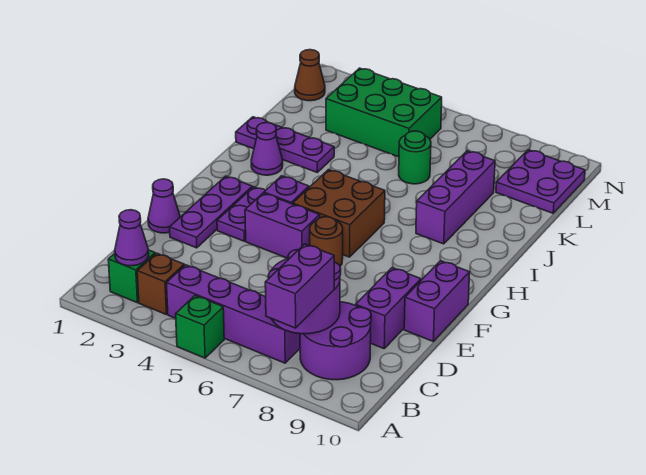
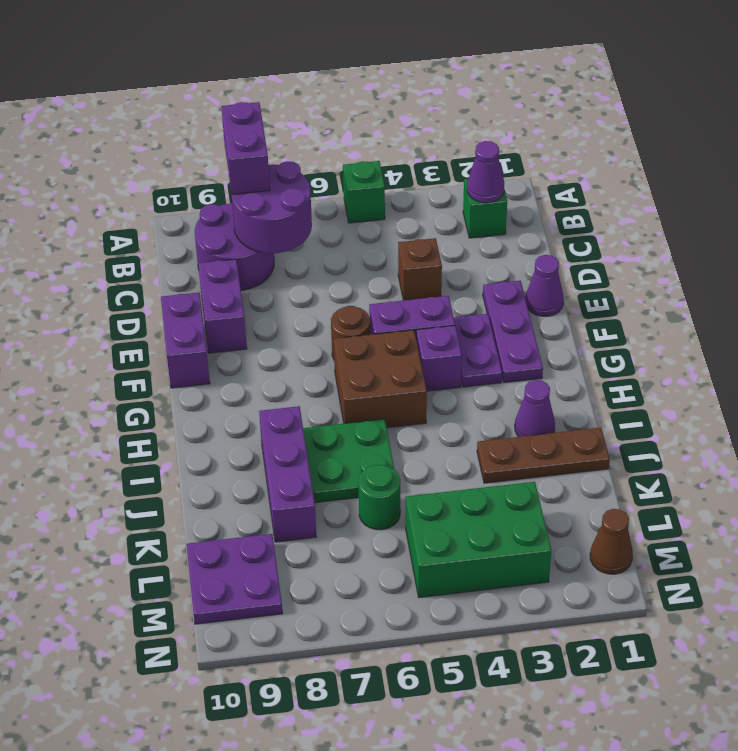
brown 1x1 brick [137,253,184,314] -> brown 1x1 brick moved to [398,238,442,300]
purple 1x4 brick [167,265,300,363] -> none
none -> green 2x2 plate [303,419,394,503]
purple 1x3 plate [236,117,334,172] -> brown 1x3 plate [477,428,610,483]

